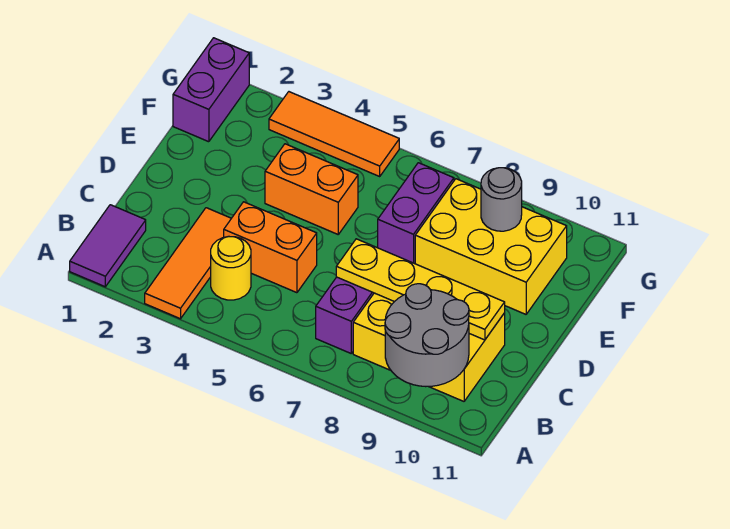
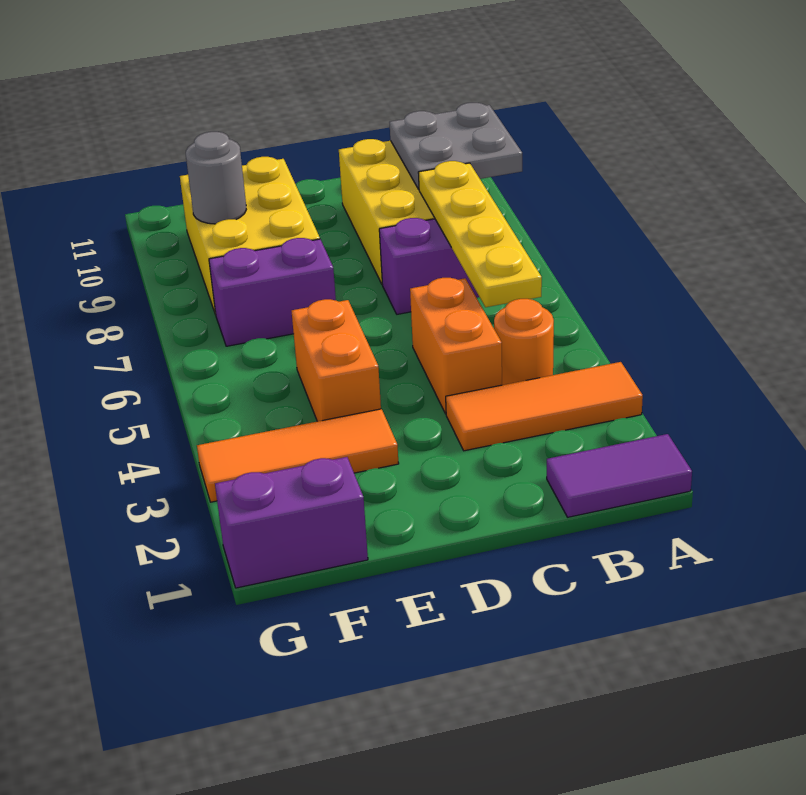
grey 2x2 round brick [385,284,469,387] -> grey 2x2 plate [389,103,522,189]
yellow 1x1 round brick [211,236,251,300] -> orange 1x1 round brick [494,299,554,385]
yellow 1x4 plate [336,239,505,340] -> yellow 1x4 plate moved to [418,161,542,307]
orange 1x3 tile [269,92,399,176] -> orange 1x3 tile turned to [197,409,399,502]

